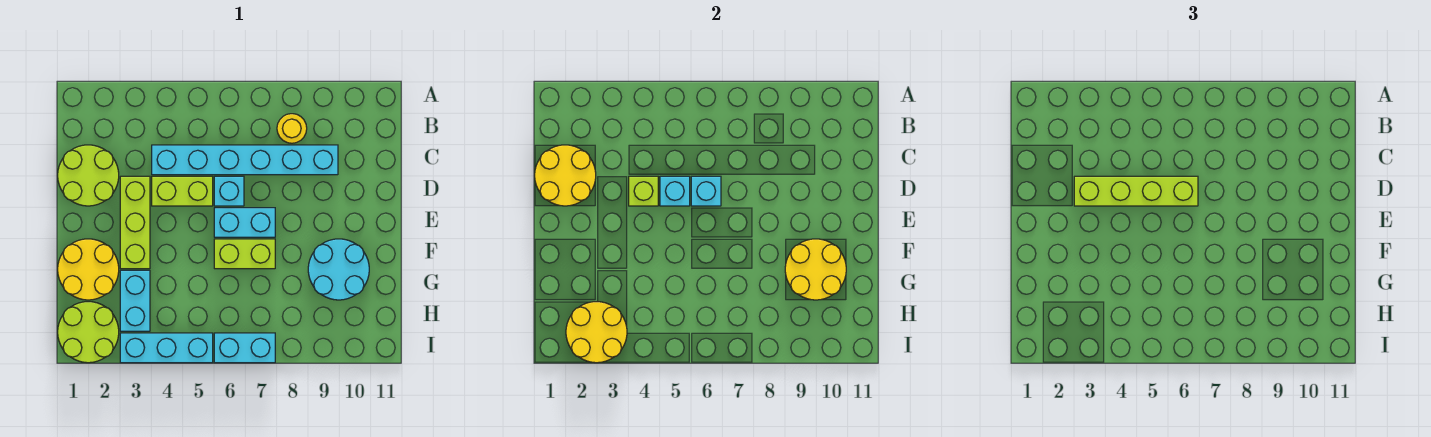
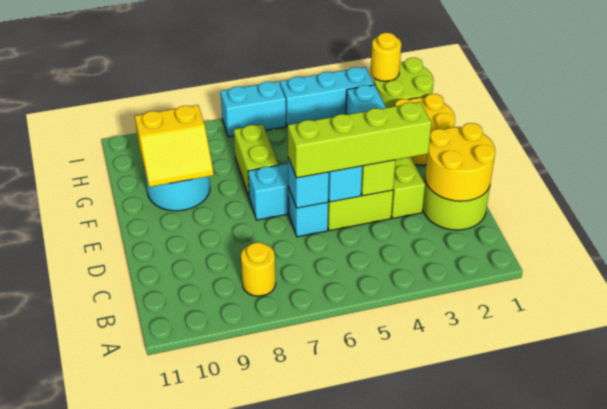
cyan 1x6 brick [152,145,338,175] -> none
lime 1x2 brick [214,239,275,269] -> lime 1x2 brick turned to [234,124,278,196]
yellow 2x2 round brick [785,239,846,300] -> yellow 2x2 slope [135,105,214,187]
yellow 2x2 round brick [566,302,627,363] -> yellow 1x1 round brick [371,33,401,81]

